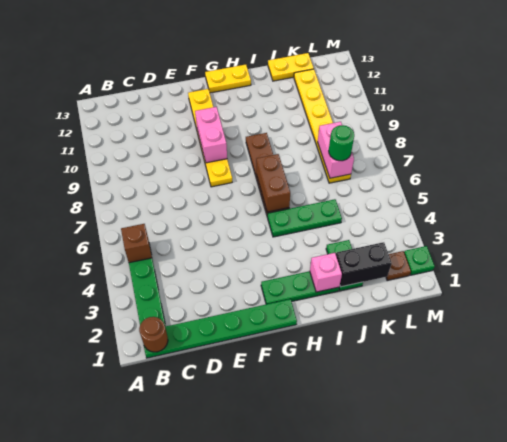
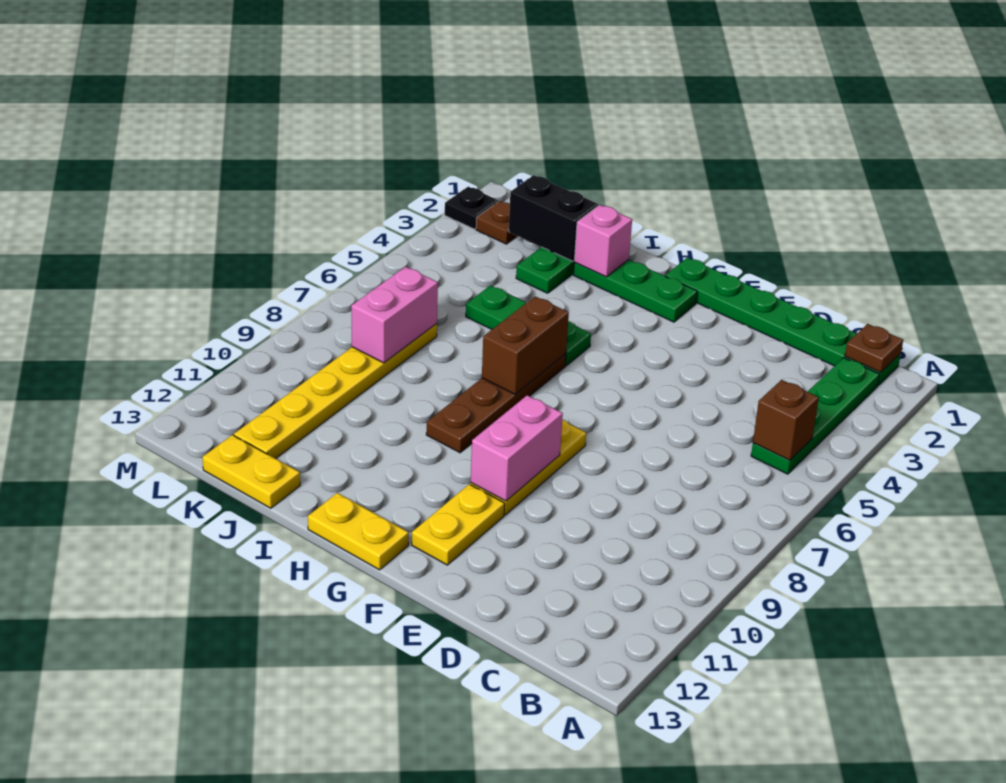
brown 1x1 round brick [139,317,168,352] -> brown 1x1 plate [845,324,903,372]
green 1x1 round brick [329,125,354,161] -> none
green 1x1 plate [404,246,435,275] -> black 1x1 plate [445,187,498,229]

